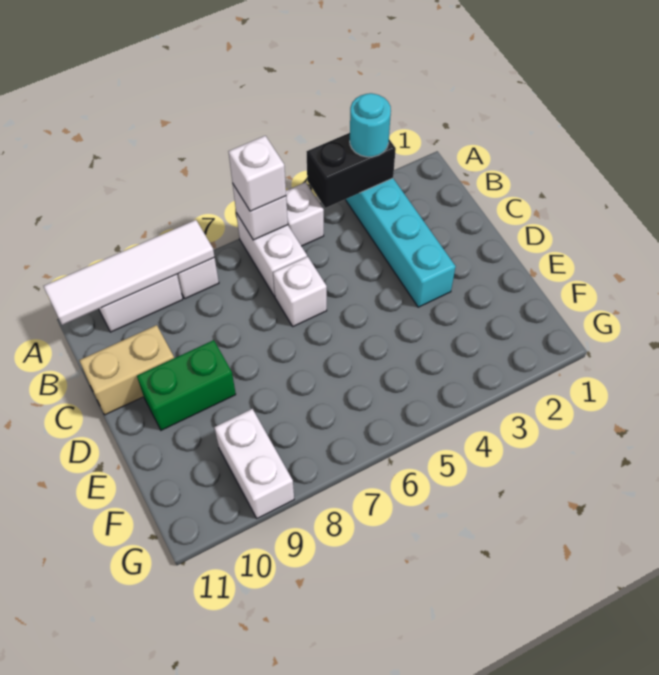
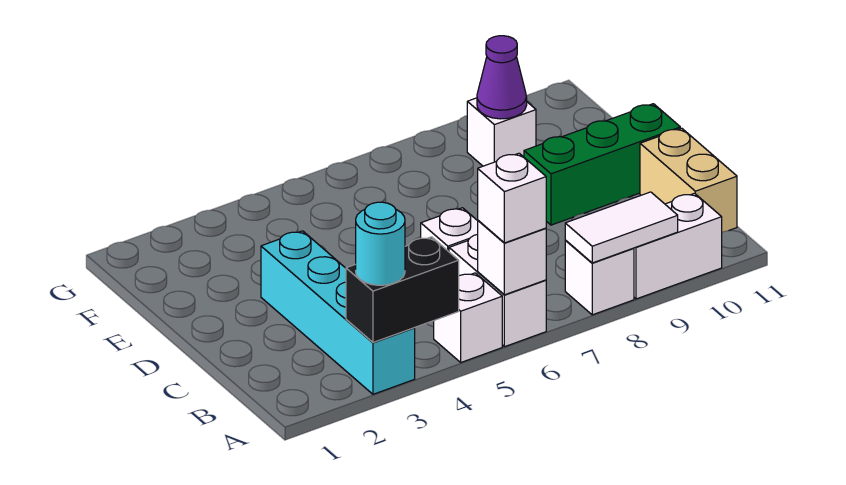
white 1x4 tile [44,220,214,325] -> white 1x2 tile [565,192,678,263]
tan 1x2 brick [79,325,174,415] -> tan 1x2 brick turned to [640,128,737,232]
green 1x2 brick [137,340,236,430] -> green 1x3 brick [524,104,680,225]
white 1x2 brick [214,409,294,518] -> white 1x1 brick [467,98,536,166]
none -> purple 1x1 cone [477,36,527,119]

